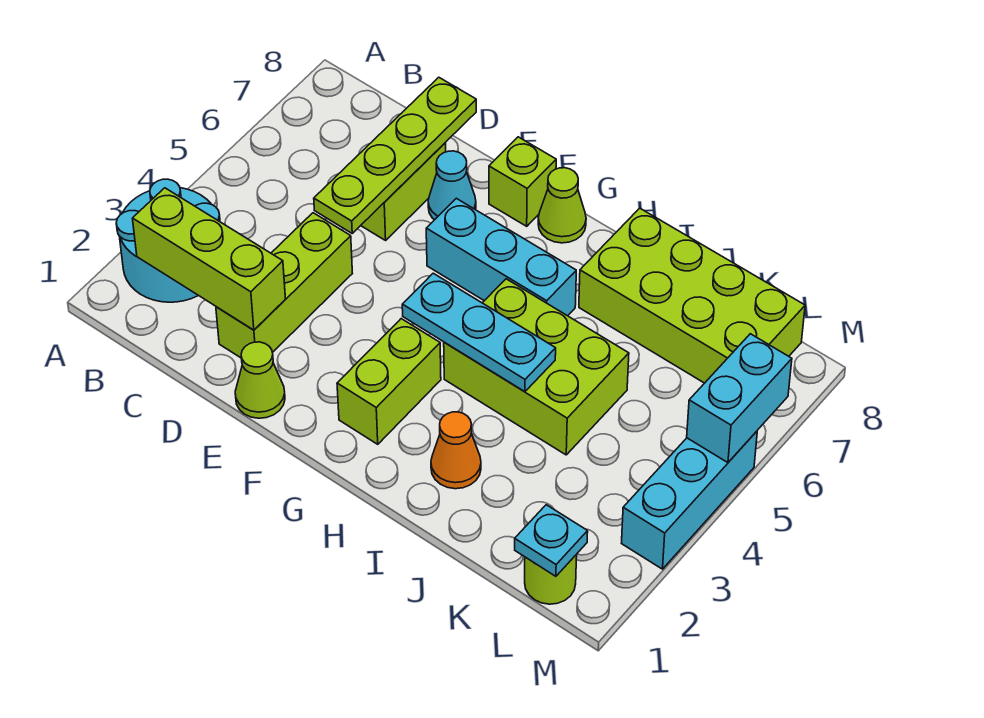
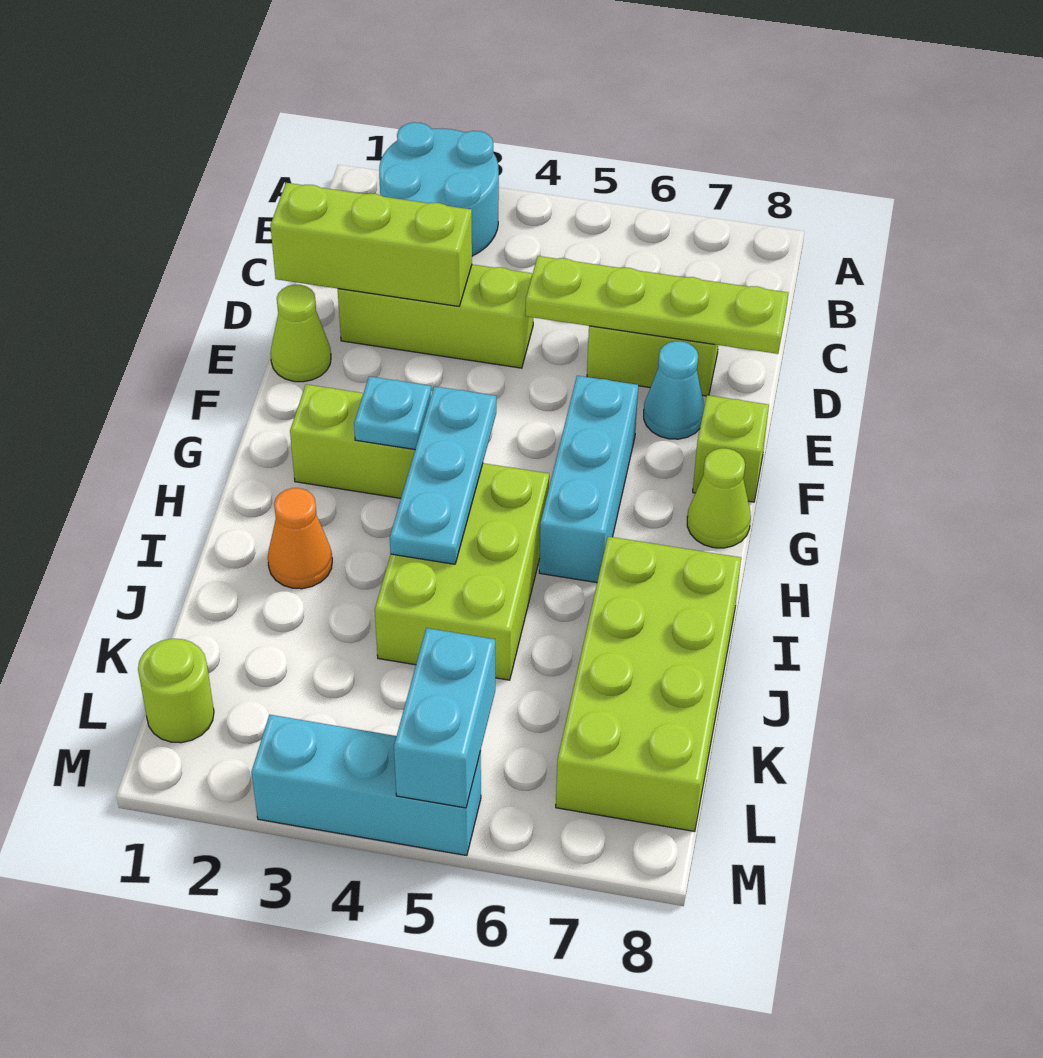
lime 1x3 brick [132,188,285,330] -> lime 1x3 brick turned to [270,183,472,306]
cyan 1x1 plate [515,505,588,576] -> cyan 1x1 plate moved to [354,376,431,449]
cyan 1x2 brick [687,334,792,463] -> cyan 1x2 brick turned to [394,628,495,808]

